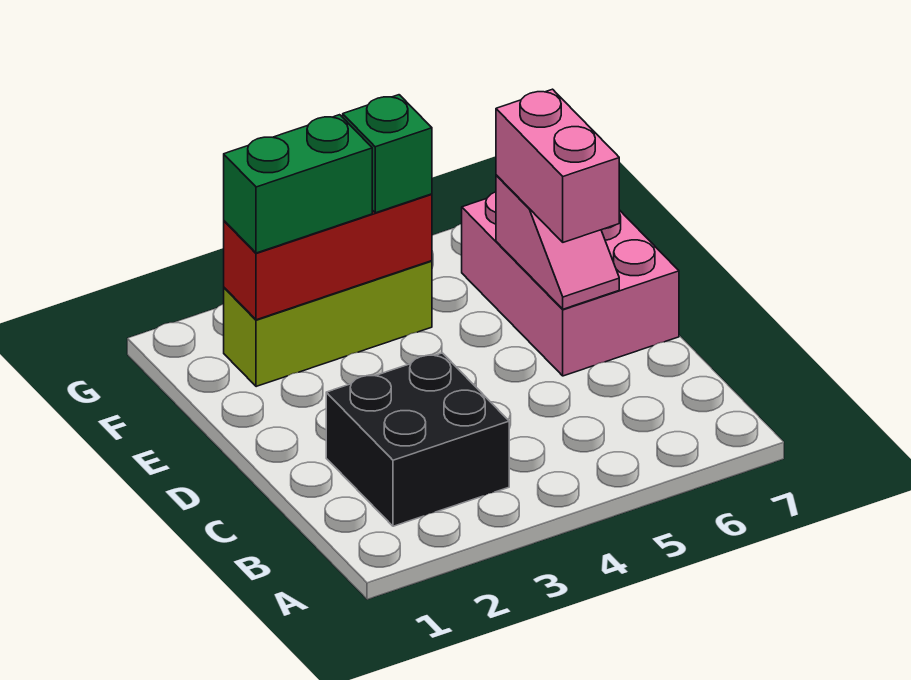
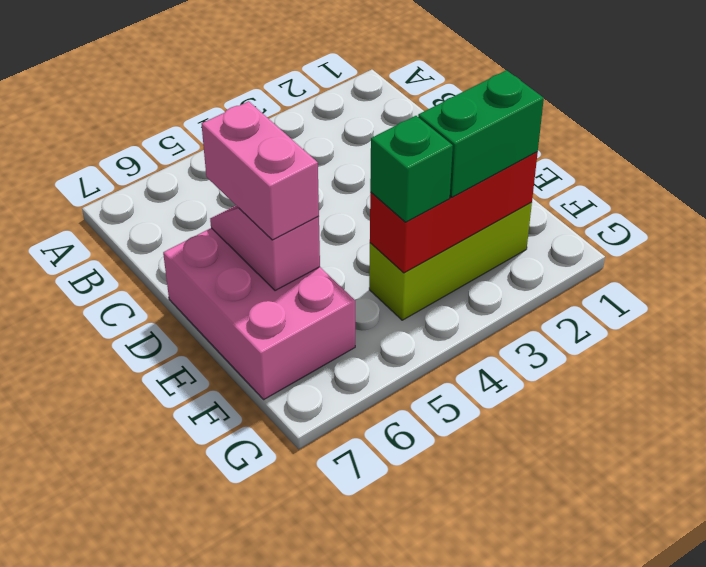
black 2x2 brick [326,353,509,526] -> none

